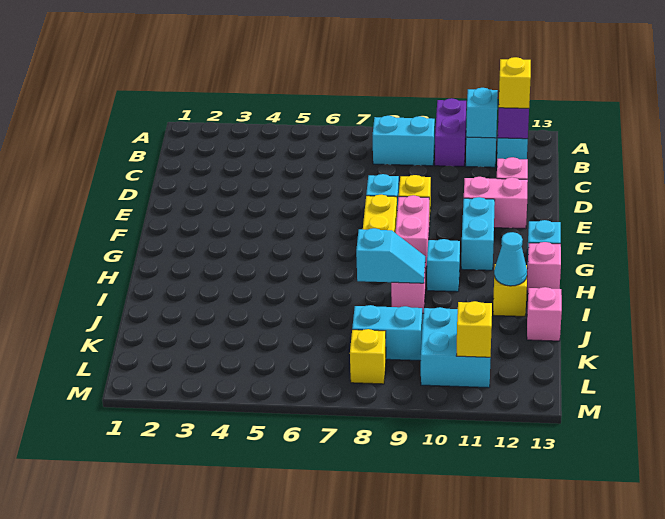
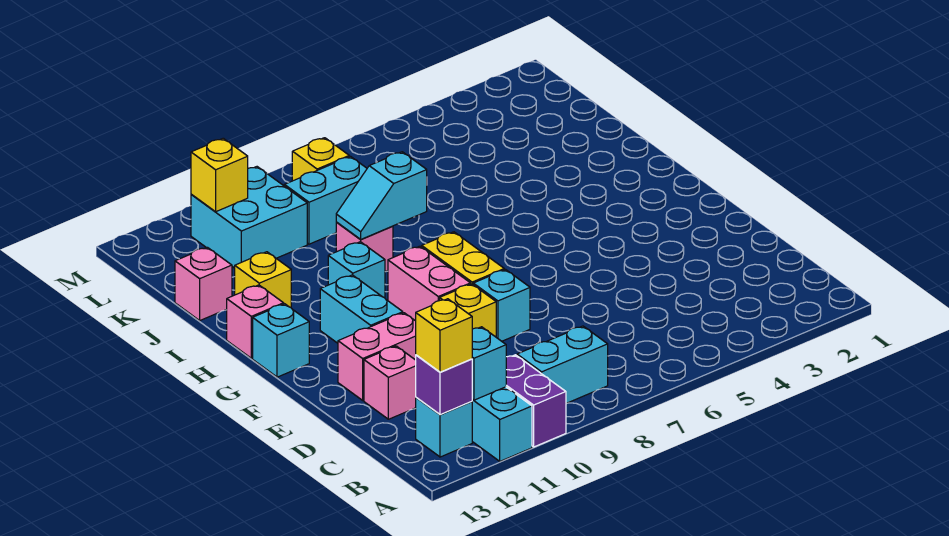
cyan 1x1 cone [494,232,527,286] -> none

